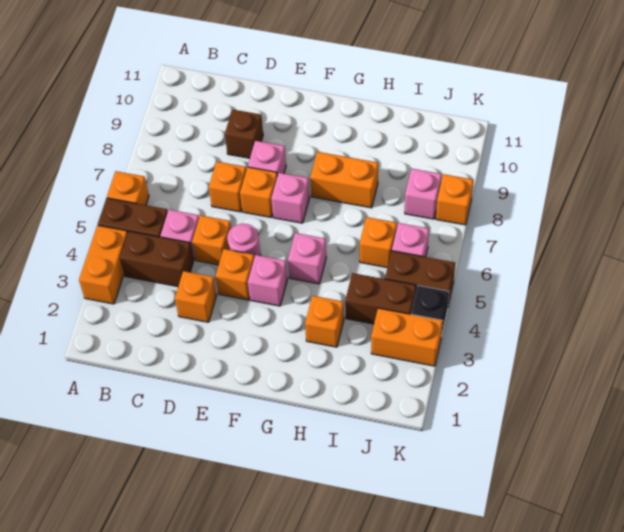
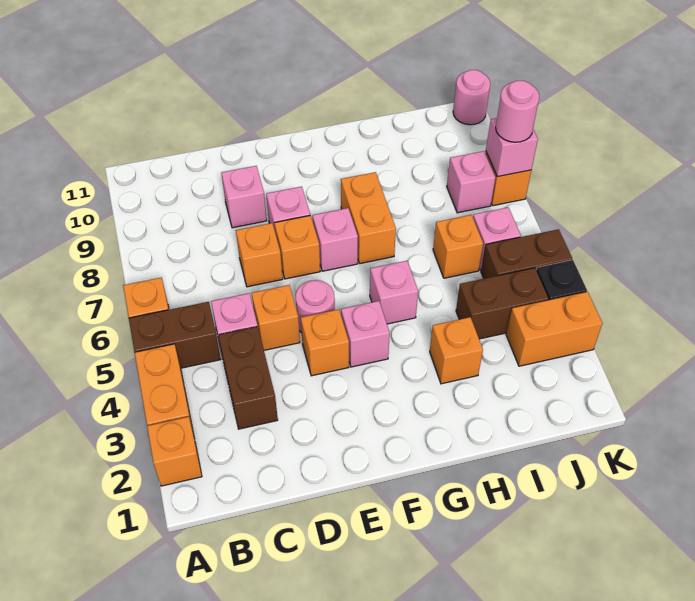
brown 1x2 brick [120,231,194,287] -> brown 1x2 brick turned to [219,327,278,429]
orange 1x1 brick [175,271,217,322] -> orange 1x1 brick moved to [147,417,202,486]
brown 1x1 brick [225,109,263,158] -> pink 1x1 brick [221,166,267,228]
orange 1x2 brick [310,152,378,208] -> orange 1x2 brick turned to [341,172,396,264]
none -> pink 1x1 brick [486,118,538,177]
none -> pink 1x1 round brick [496,81,539,142]
none -> pink 1x1 round brick [453,70,490,125]

